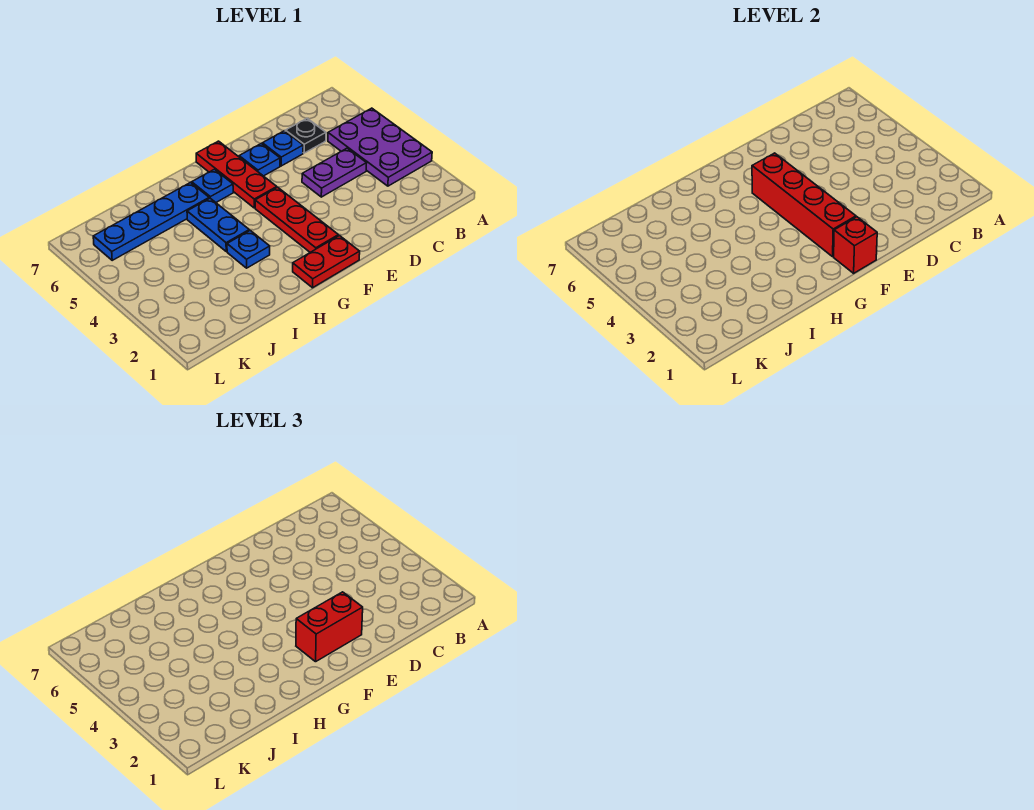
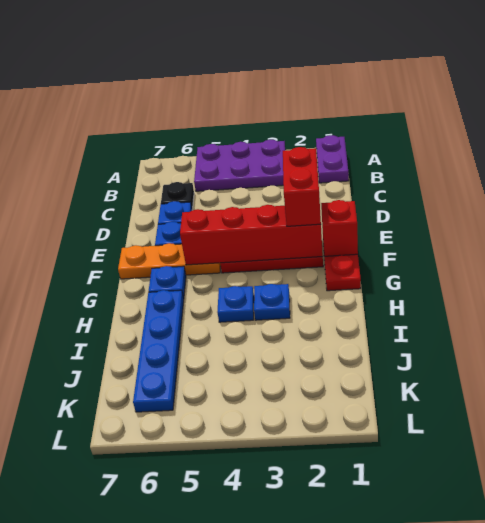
purple 1x2 plate [302,148,366,197] -> purple 1x2 plate moved to [316,135,349,183]
red 1x3 plate [196,141,277,208] -> orange 1x3 plate [118,243,221,279]
blue 1x2 plate [187,198,249,251] -> blue 1x1 plate [217,286,254,322]

